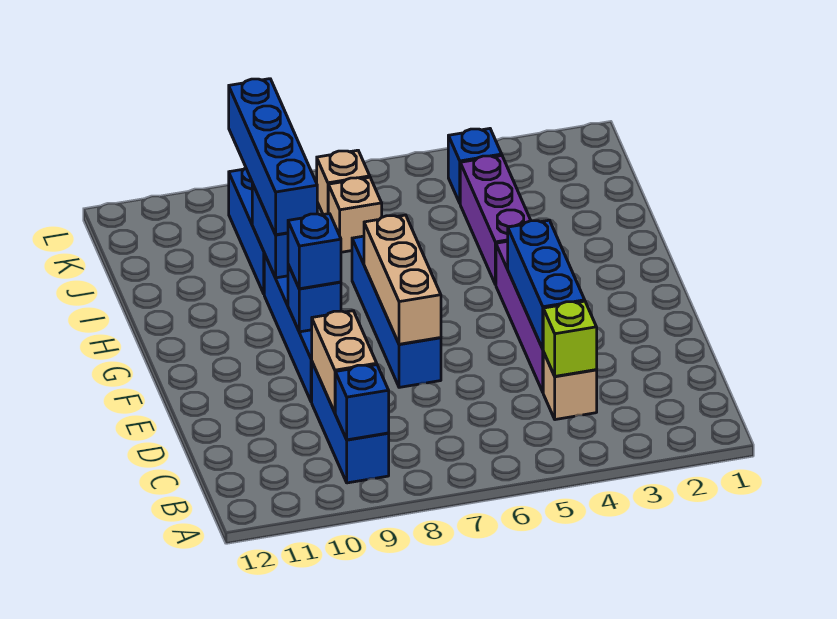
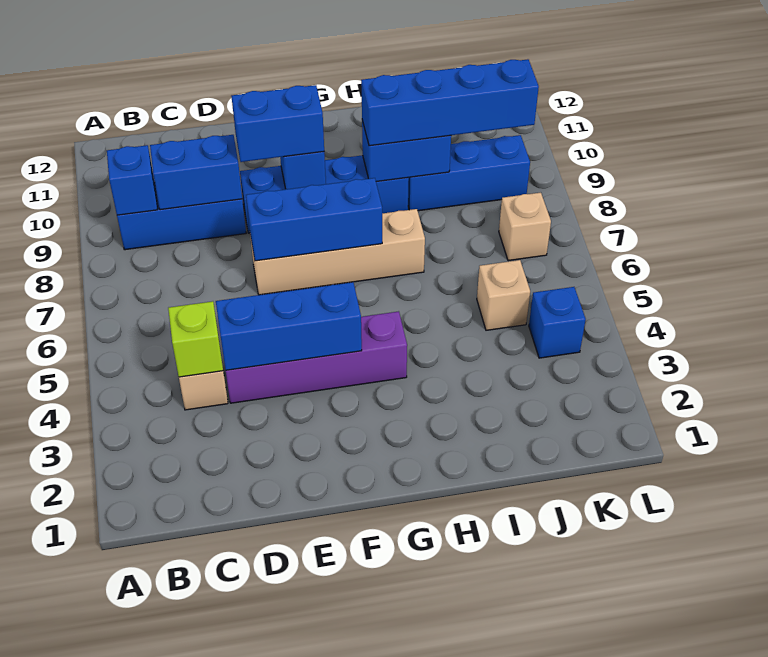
tan 1x2 brick [312,311,377,412] -> blue 1x2 brick [150,135,242,210]
blue 1x4 brick [352,236,441,387] -> tan 1x4 brick [250,209,425,295]
tan 1x3 brick [364,215,441,344] -> blue 1x3 brick [246,178,382,261]
blue 1x1 brick [288,214,341,289] -> blue 1x2 brick [231,85,324,162]
purple 1x3 brick [460,156,531,285] -> none
tan 1x1 brick [328,177,382,252] -> tan 1x1 brick moved to [477,260,530,330]

